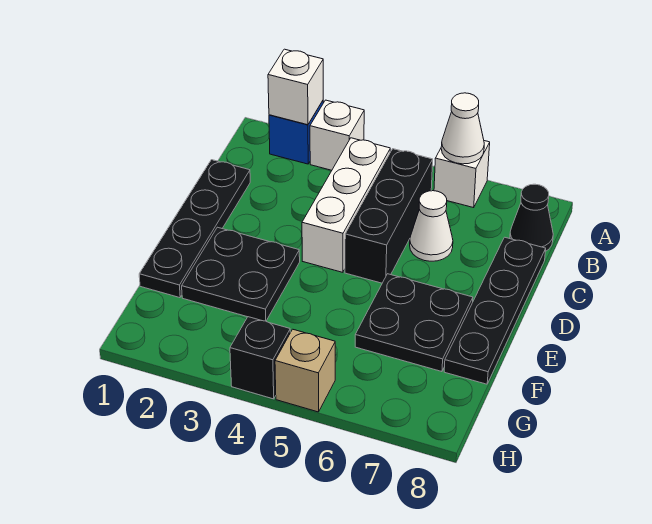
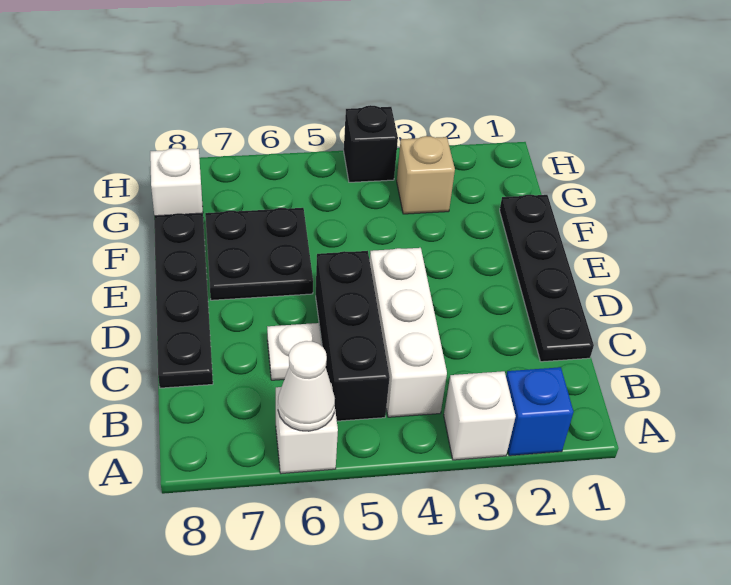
white 1x1 brick [268,49,323,125] -> white 1x1 brick moved to [150,148,203,216]
black 1x1 cone [510,184,553,252] -> none
white 1x1 cone [410,191,453,261] -> white 1x1 plate [267,323,322,380]
black 2x2 plate [182,227,300,321] -> none
tan 1x1 brick [275,329,335,412] -> tan 1x1 brick moved to [397,136,455,214]

